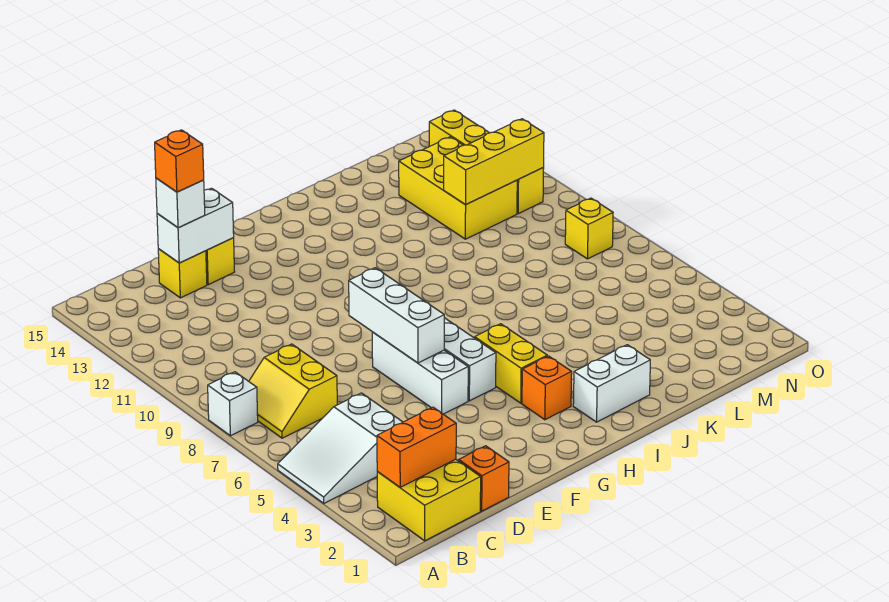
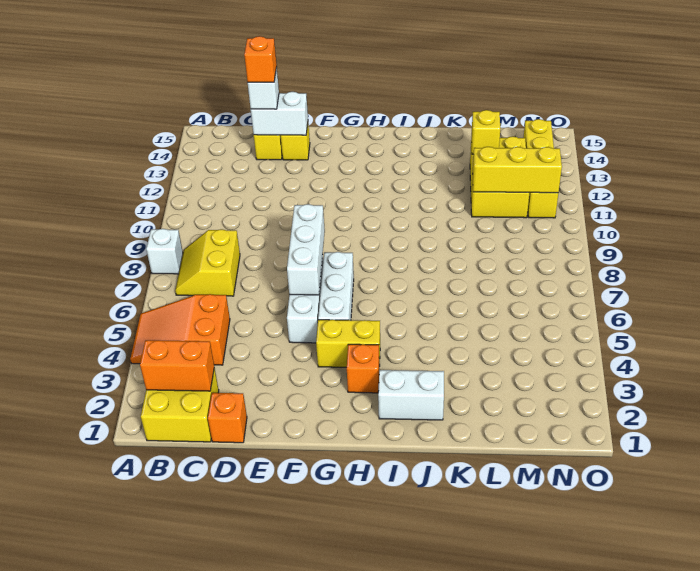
white 2x3 slope [278,393,403,503] -> orange 2x3 slope [130,294,230,365]
yellow 1x2 brick [475,324,547,403] -> yellow 1x2 brick turned to [316,320,380,367]
yellow 1x1 brick [565,198,613,259] -> yellow 1x1 brick moved to [471,110,500,154]

